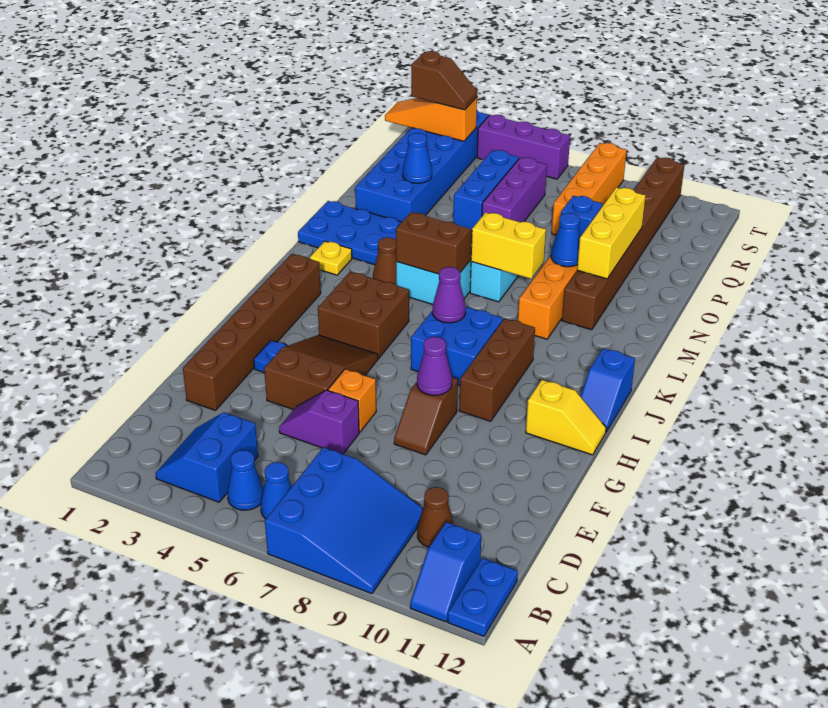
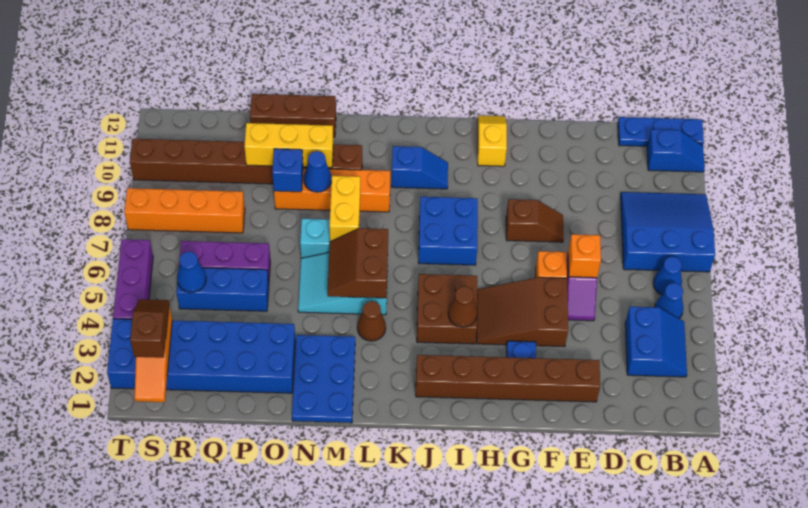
blue 1x2 plate [448,558,518,636] -> blue 1x3 plate [618,117,704,146]
blue 2x2 slope [155,412,258,502] -> blue 2x2 slope turned to [625,307,687,377]
brown 1x1 cone [417,487,453,547] -> brown 1x1 cone moved to [448,286,477,327]
none -> orange 1x1 brick [568,234,601,278]
purple 1x1 cone [417,337,452,395] -> none
brown 1x3 brick [459,318,535,421] -> brown 1x3 brick moved to [250,94,336,137]
blue 1x2 slope [581,348,635,432] -> blue 1x2 slope moved to [391,146,448,189]
purple 1x1 cone [433,267,466,323] -> none
yellow 1x1 plate [310,241,352,275] -> none
blue 1x1 cone [403,133,432,183] -> blue 1x1 cone moved to [177,252,206,293]

